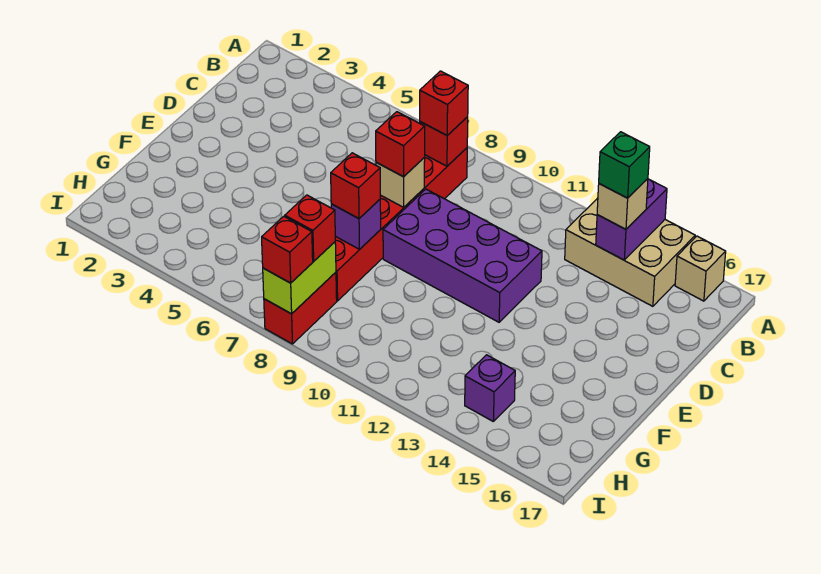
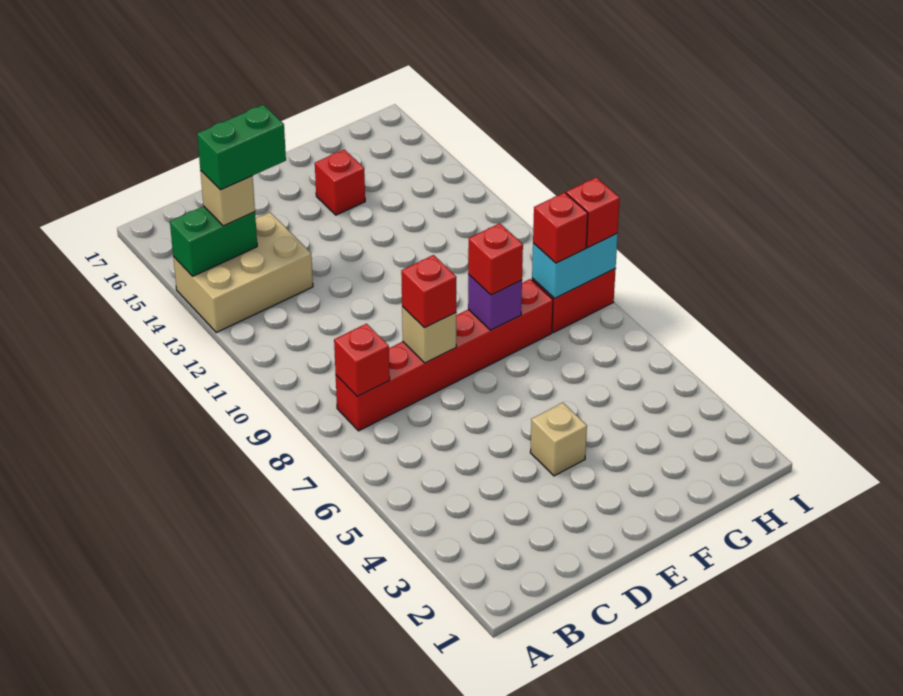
tan 2x3 brick [565,198,695,306] -> tan 2x3 brick turned to [173,213,313,332]
purple 1x2 brick [596,179,667,260] -> green 1x2 brick [170,206,257,276]
tan 1x1 brick [675,236,726,301] -> tan 1x1 brick moved to [530,403,587,476]
red 1x1 brick [420,71,468,135] -> red 1x1 brick moved to [315,149,365,215]
green 1x1 brick [599,132,650,198] -> green 1x2 brick [197,105,286,190]
purple 2x4 brick [383,189,542,322] -> none
lime 1x2 brick [263,242,336,314] -> cyan 1x2 brick [532,234,618,299]
purple 1x1 brick [465,355,515,422] -> none

